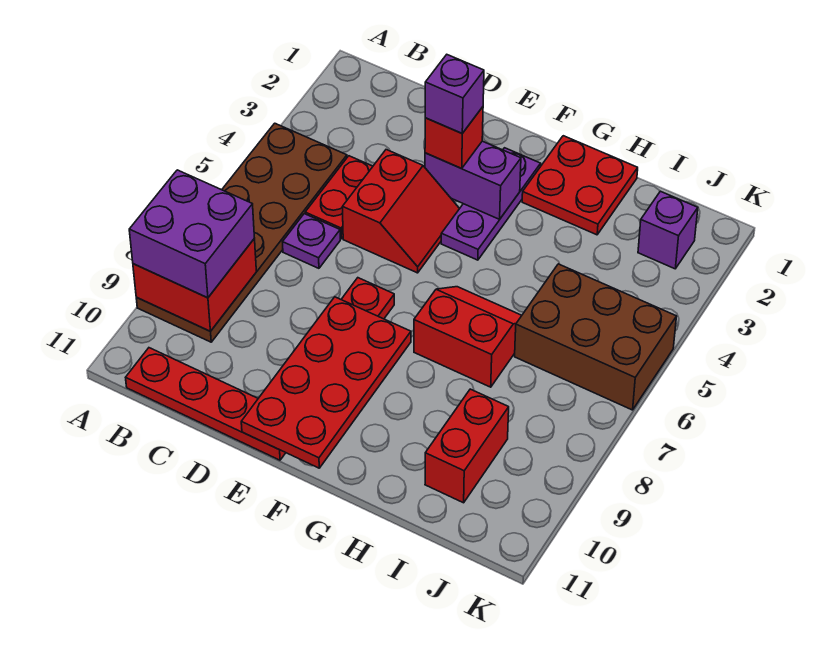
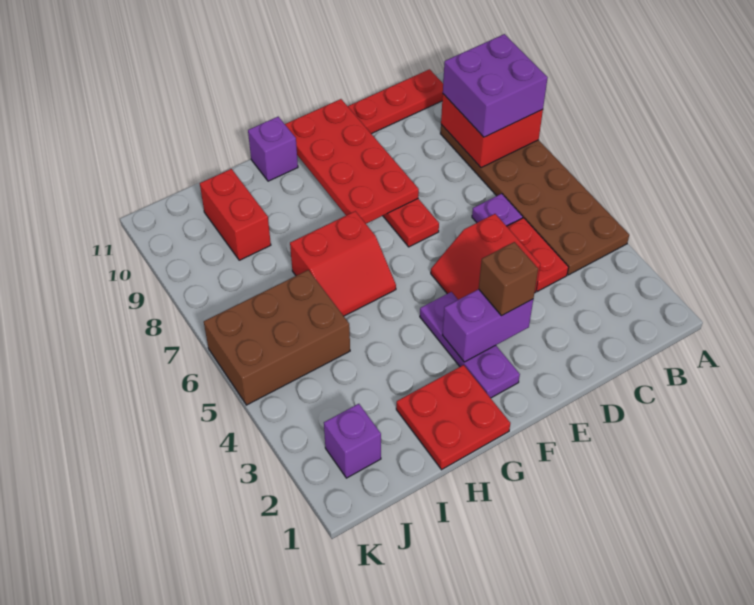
red 1x1 brick [425,107,483,168] -> brown 1x1 brick [479,242,538,316]
purple 1x1 brick [425,55,484,133] -> purple 1x1 brick moved to [248,117,298,181]

